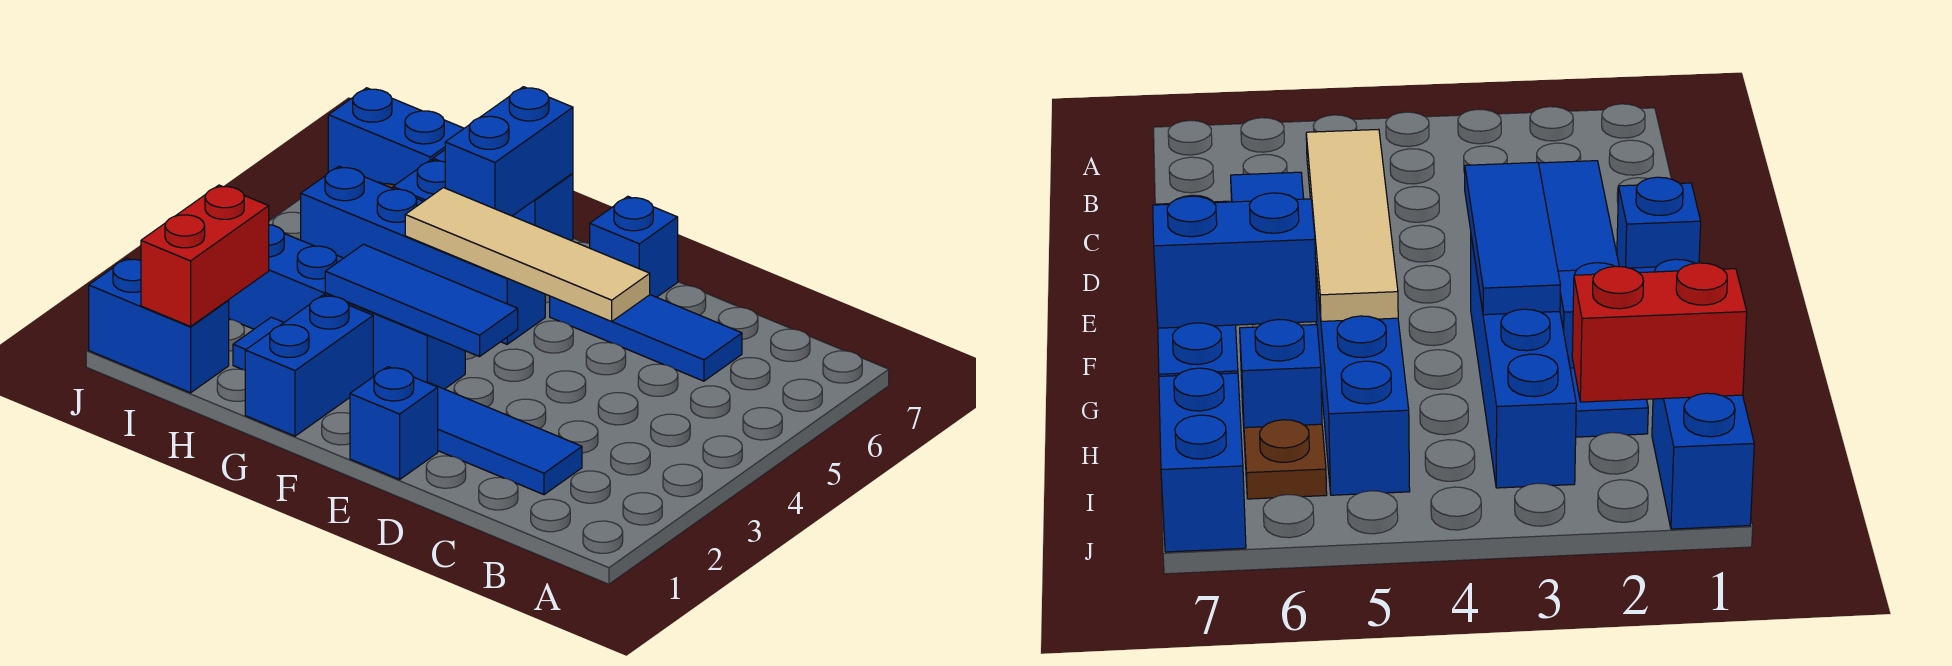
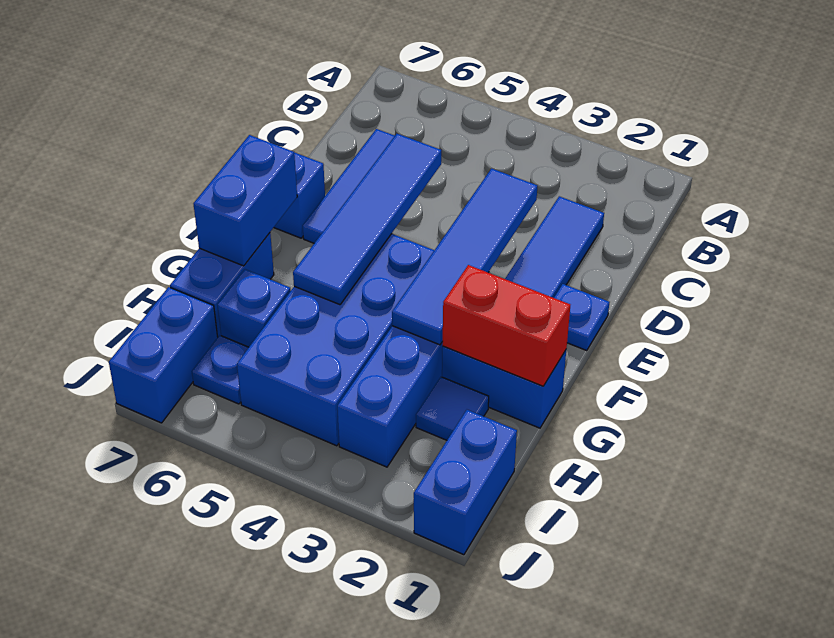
tan 1x4 tile [405,188,650,321] -> blue 1x4 tile [293,134,441,305]
blue 1x1 brick [350,367,438,480] -> blue 1x1 plate [554,284,610,351]
blue 1x3 tile [325,244,518,357] -> blue 1x4 tile [392,169,537,345]
blue 1x4 brick [301,166,545,344] -> blue 2x4 brick [237,234,434,446]
blue 1x2 brick [445,87,573,216] -> blue 1x2 brick turned to [194,135,297,266]
red 1x2 brick [141,185,269,326] -> red 1x2 brick moved to [443,265,570,386]
brown 1x1 plate [1244,420,1327,499] -> blue 1x1 plate [192,335,249,404]

